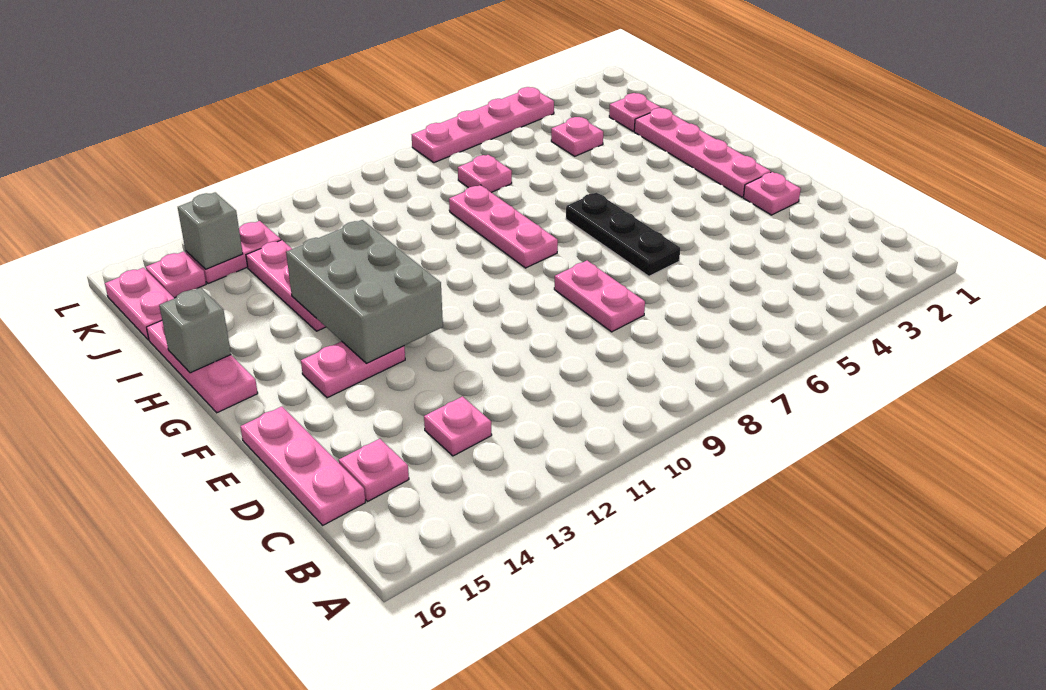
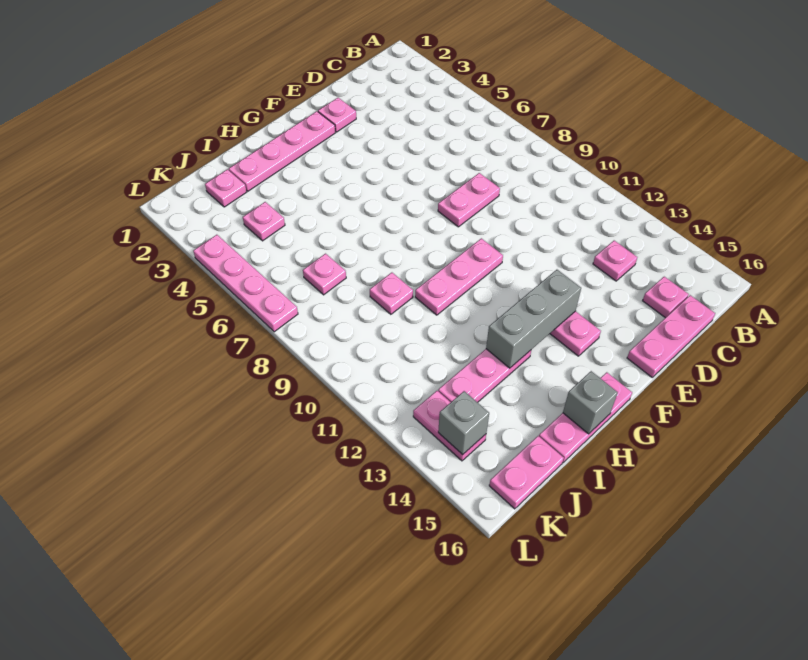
black 1x3 plate [566,192,680,276] -> none
grey 2x3 brick [286,220,443,363] -> grey 1x3 brick [486,270,581,368]
pink 1x3 plate [449,185,558,268] -> pink 1x3 plate moved to [415,238,503,315]
pink 1x1 plate [146,252,206,298] -> pink 1x1 plate moved to [370,273,413,314]

